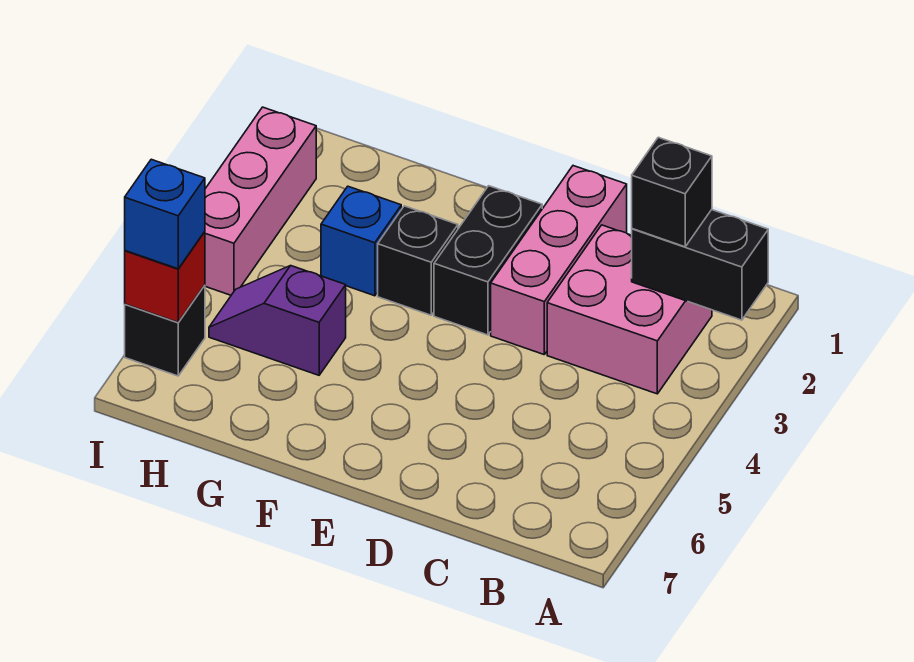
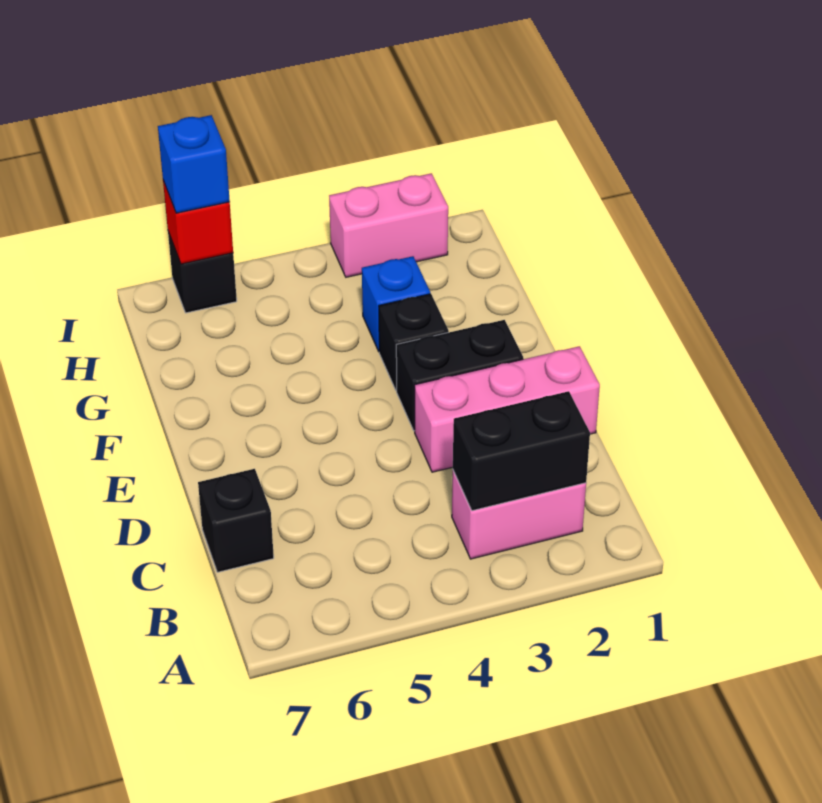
black 1x2 brick [632,210,768,320] -> black 1x2 brick turned to [453,391,590,511]
pink 2x2 brick [547,225,712,394] -> pink 1x2 brick [452,471,586,559]
black 1x1 brick [632,137,712,247] -> black 1x1 brick moved to [198,469,274,572]
purple 1x2 slope [209,266,346,375] -> none
pink 1x3 brick [205,107,316,295] -> pink 1x2 brick [329,173,448,277]

